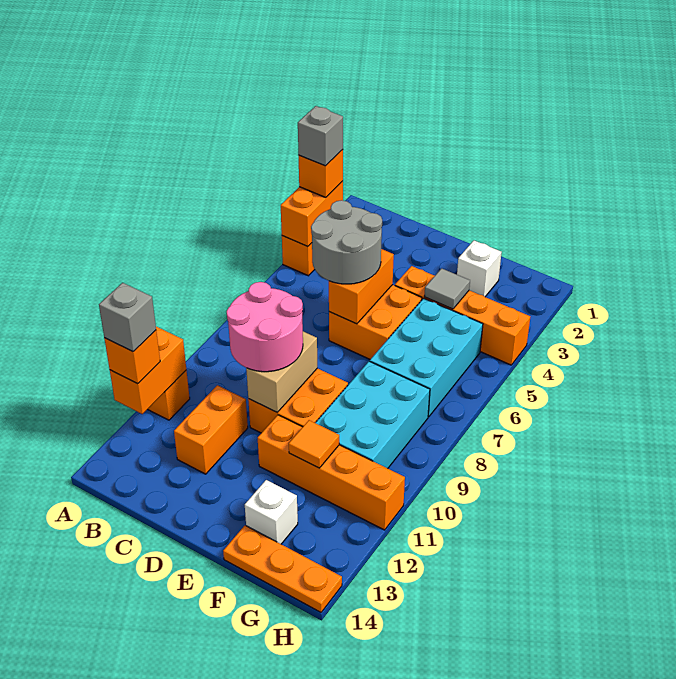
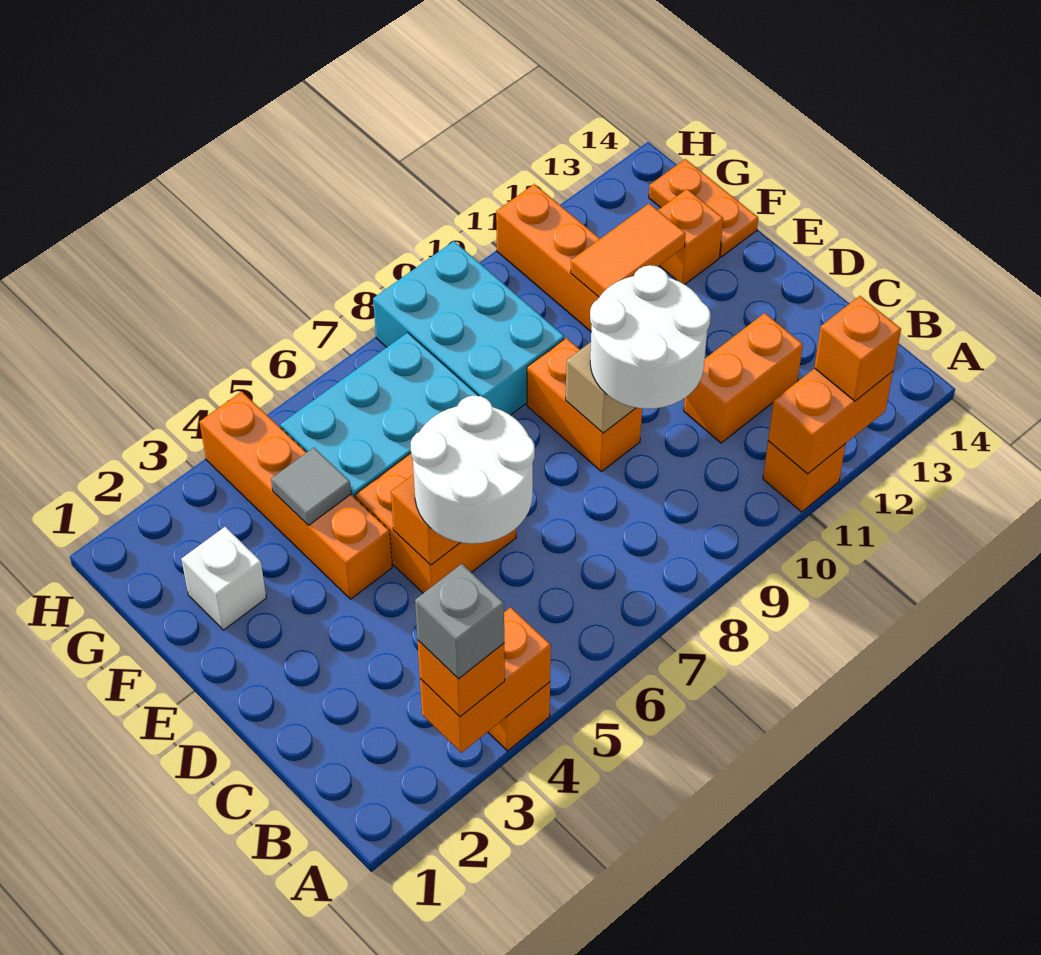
grey 1x1 brick [99,283,156,352] -> none
grey 2x2 round brick [311,200,382,284] -> white 2x2 round brick [411,395,535,544]
pink 2x2 round brick [227,282,303,372] -> white 2x2 round brick [590,265,711,409]
orange 2x2 brick [248,368,348,433] -> orange 1x2 brick [527,338,642,472]
cyan 2x3 brick [316,361,430,468] -> cyan 2x3 brick turned to [373,241,564,415]
orange 1x1 tile [289,420,339,468] -> orange 1x2 tile [571,204,686,297]
white 1x1 brick [245,480,298,544] -> orange 1x1 brick [658,189,723,284]
orange 1x3 plate [223,525,342,612] -> orange 1x2 plate [649,159,758,257]

